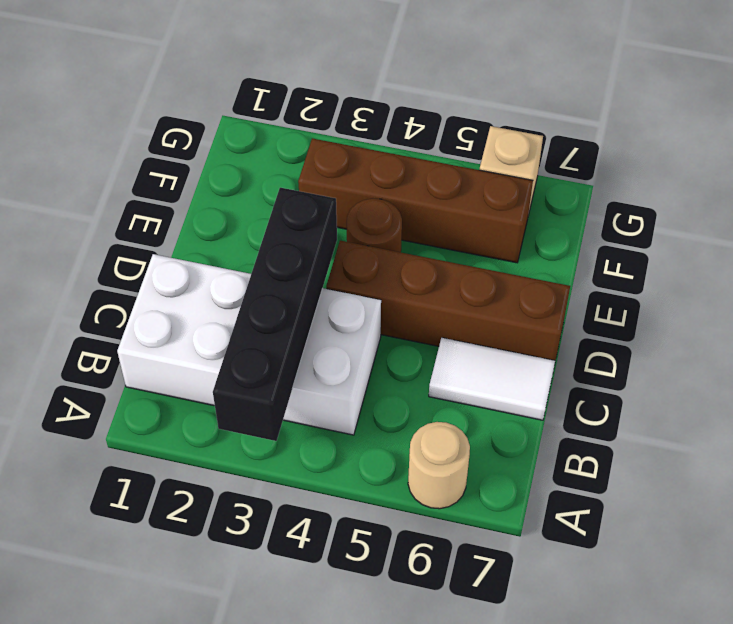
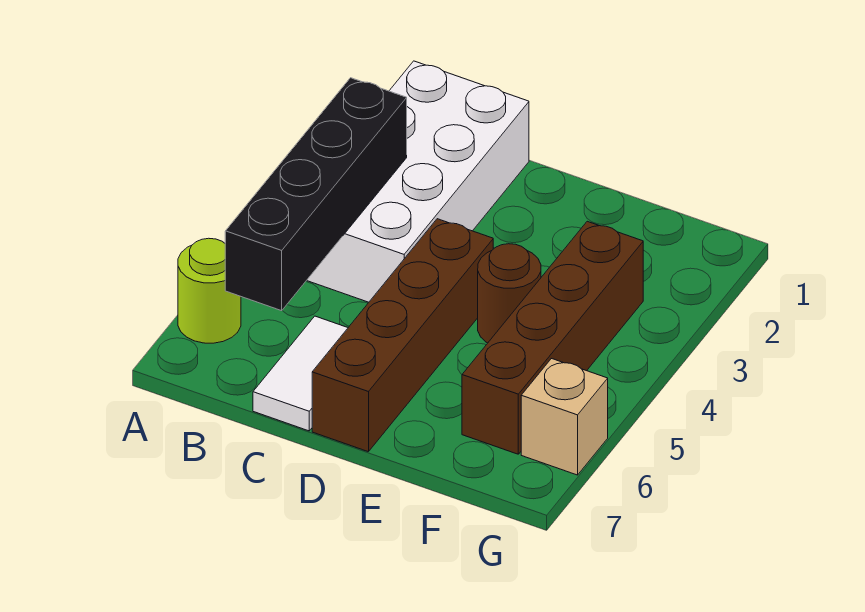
black 1x4 brick [213,188,337,441] -> black 1x4 brick turned to [225,78,407,311]
tan 1x1 round brick [408,422,470,509] -> lime 1x1 round brick [178,238,241,343]

